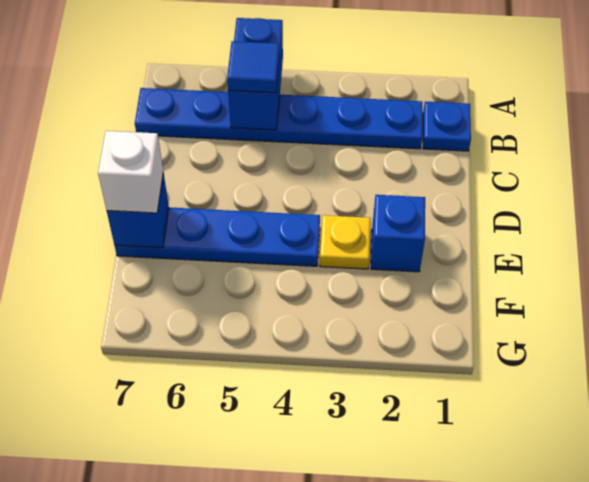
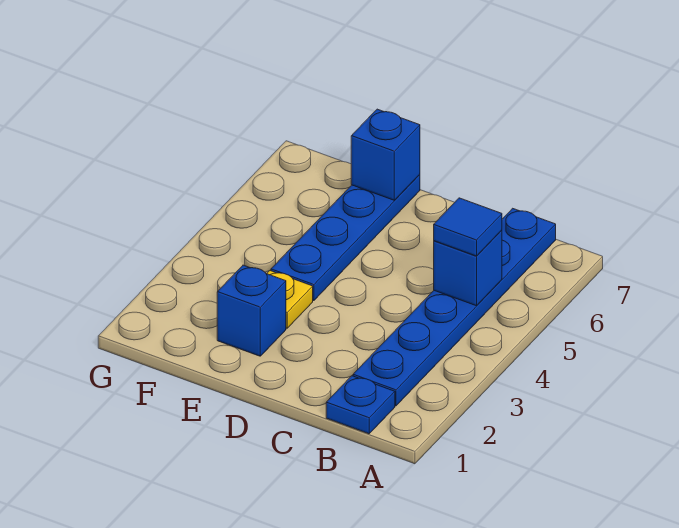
blue 1x2 brick [228,18,283,130] -> blue 1x1 brick [434,230,502,306]
white 1x1 brick [98,131,163,213] -> none

